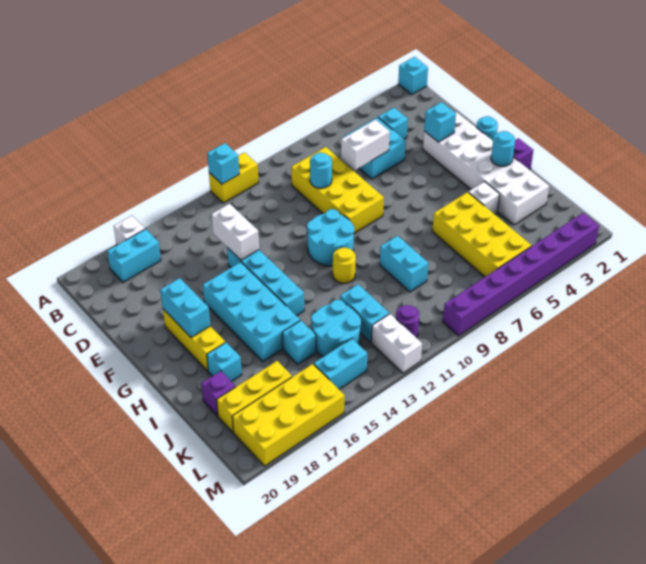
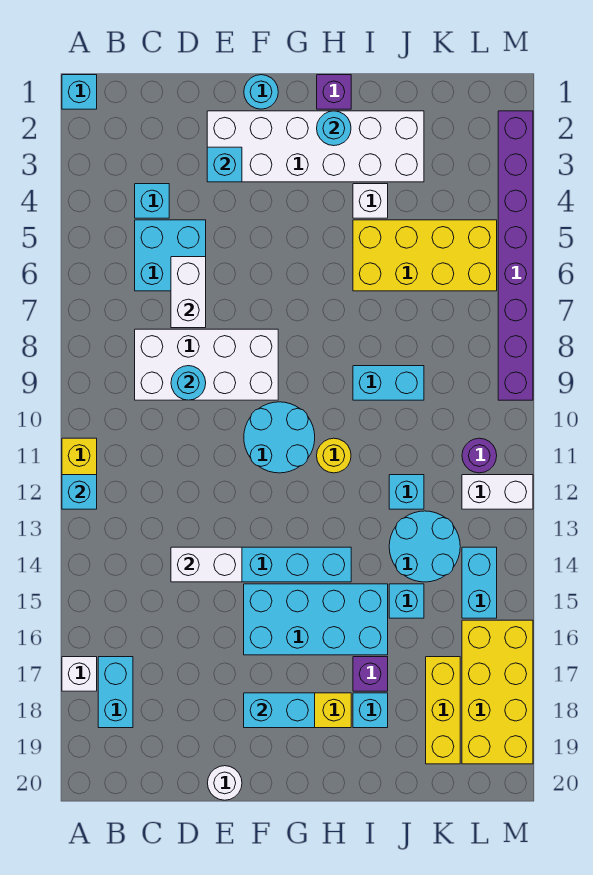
yellow 2x4 brick [291,147,384,233] -> white 2x4 brick [135,329,278,400]
none -> white 1x1 round brick [208,766,242,800]
cyan 1x2 brick [340,284,389,342] -> cyan 1x1 brick [389,475,424,509]
purple 1x1 brick [201,371,236,416] -> purple 1x1 brick moved to [353,657,388,691]

